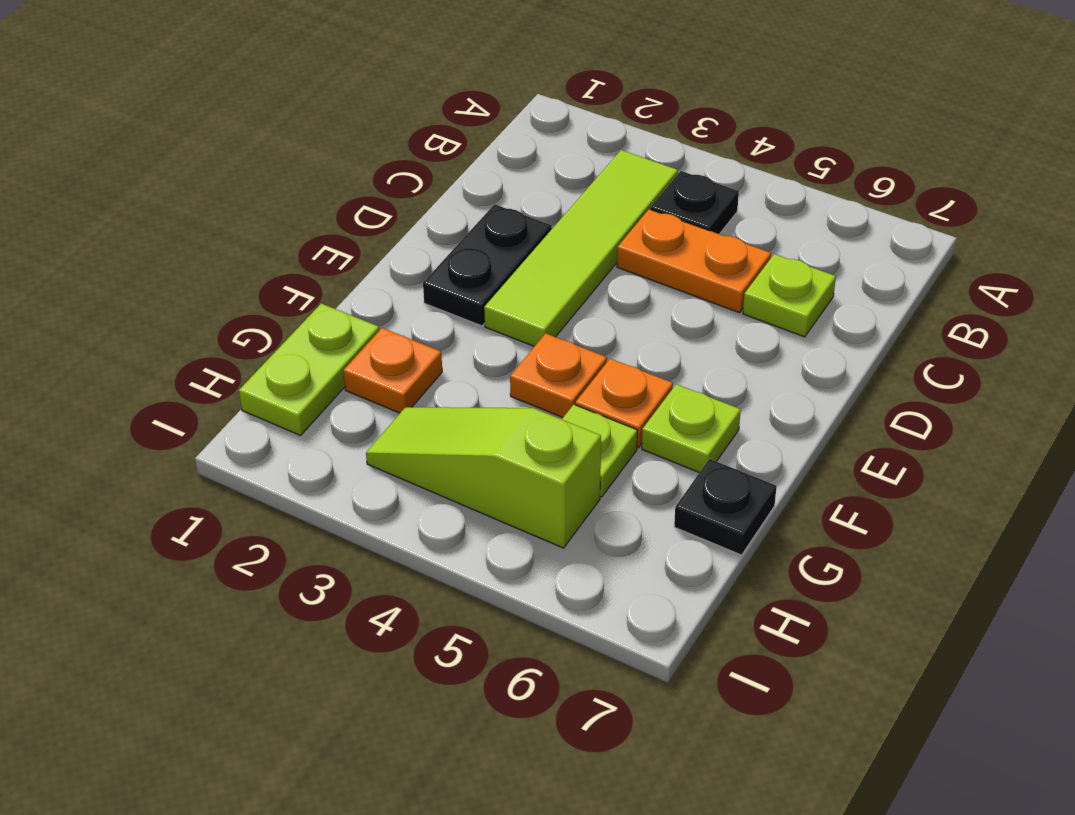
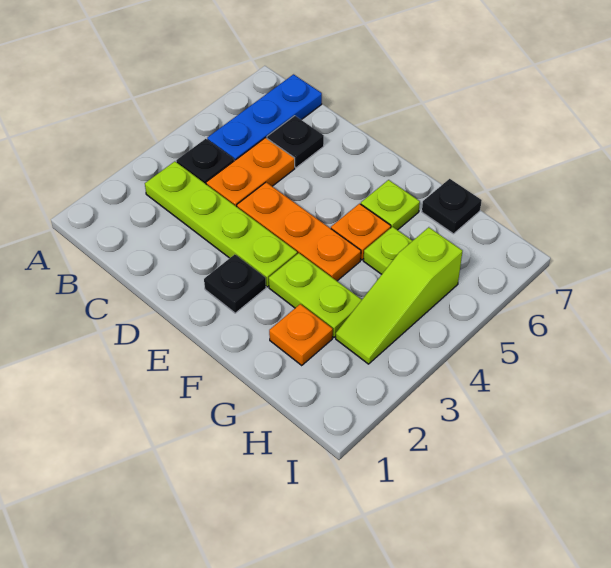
lime 1x4 tile [484,150,678,346] -> lime 1x4 plate [145,161,297,287]
none -> blue 1x3 plate [207,74,322,161]
lime 1x1 plate [743,254,836,337] -> black 1x1 plate [267,116,324,168]
black 1x2 plate [423,204,552,326] -> black 1x1 plate [204,254,266,313]
orange 1x1 plate [510,333,607,417] -> orange 1x3 plate [237,182,361,281]
lime 1x2 plate [239,303,379,436] -> lime 1x2 plate moved to [269,253,362,338]

